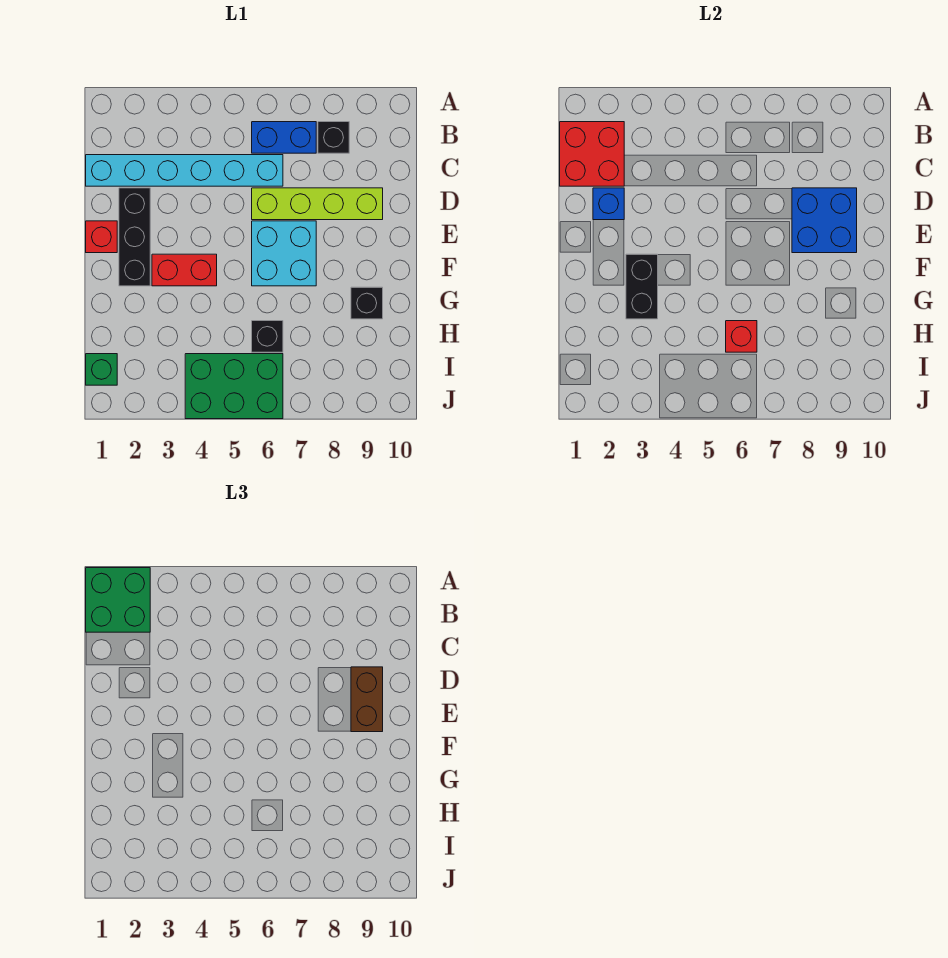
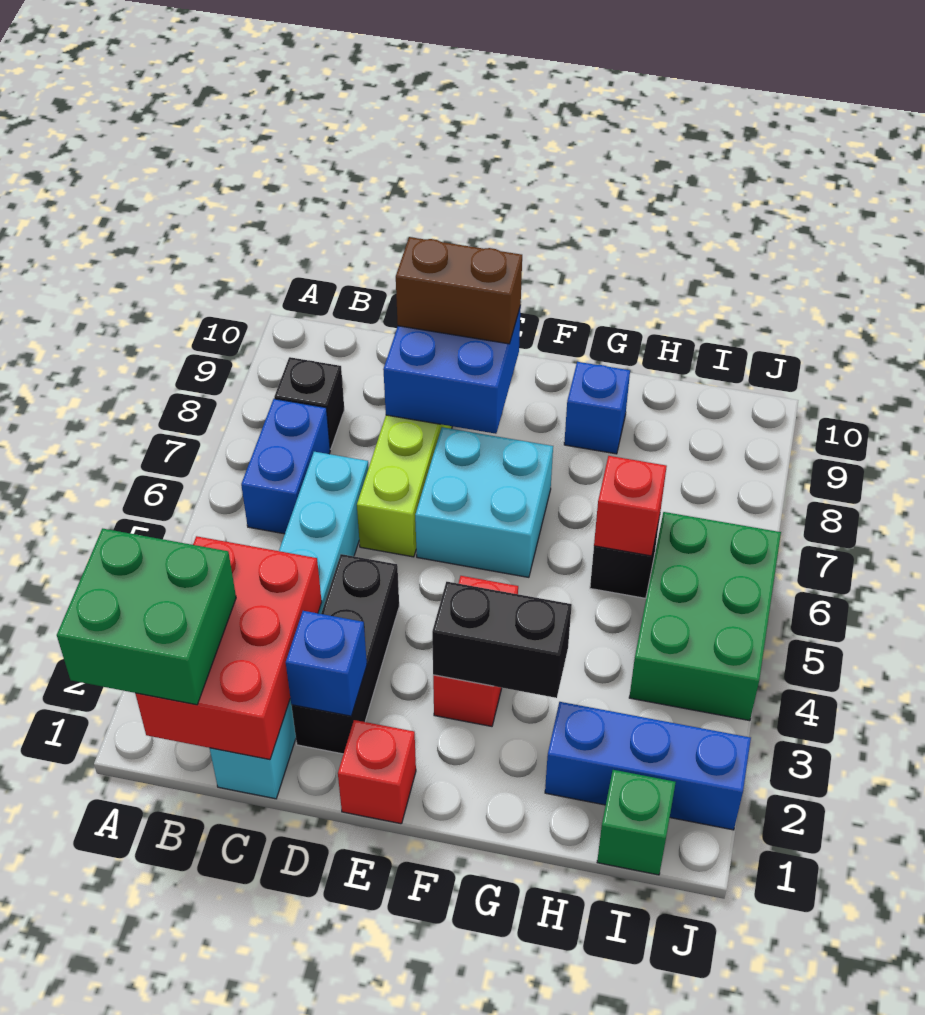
red 2x2 brick [560,122,624,186] -> red 2x3 brick [135,536,322,760]
black 1x3 brick [119,188,150,286] -> black 1x3 brick turned to [291,554,399,754]
black 1x1 brick [351,287,383,319] -> blue 1x1 brick [564,362,630,454]
none -> blue 1x3 brick [545,702,751,830]

